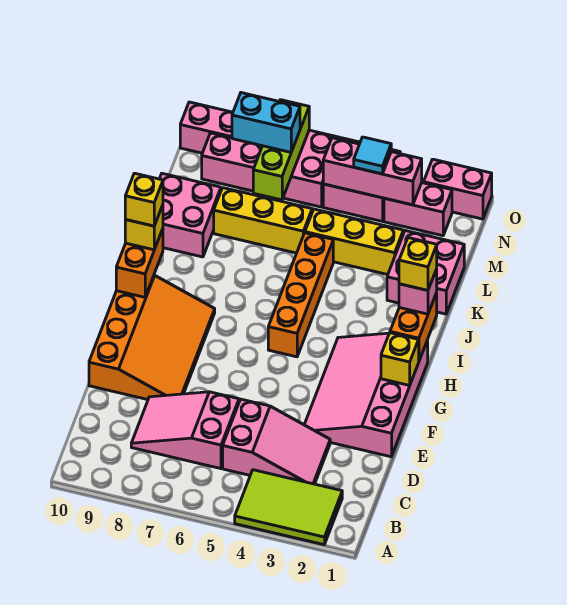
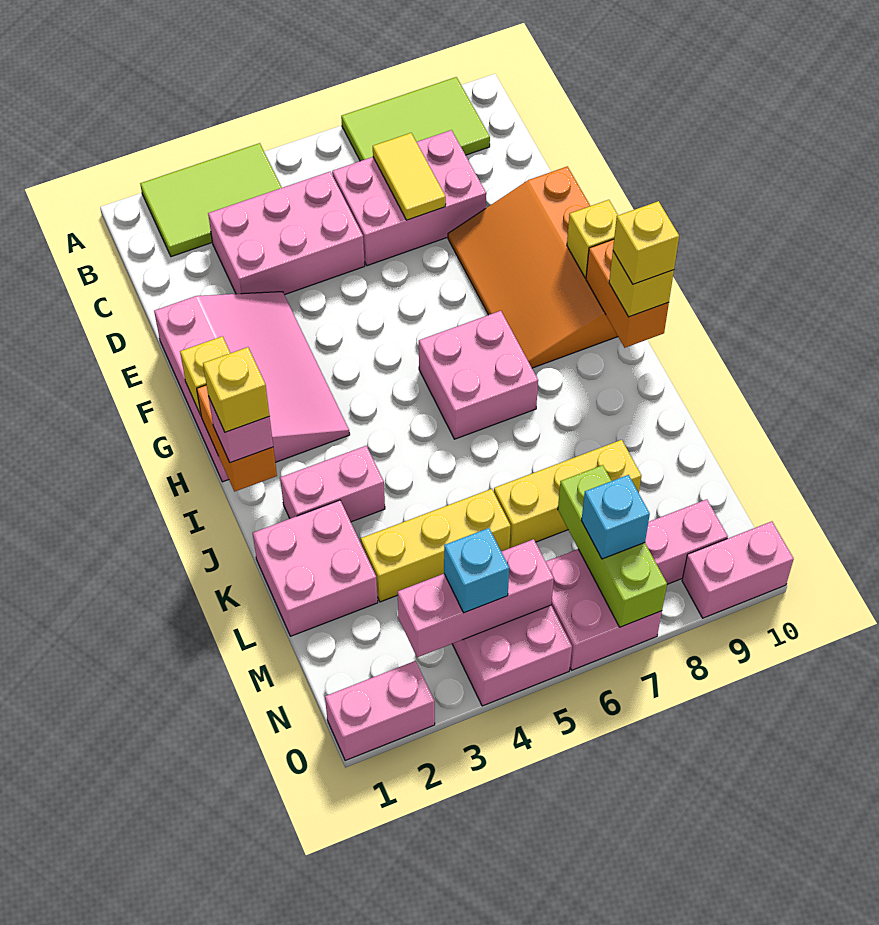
none -> lime 2x3 tile [341,77,490,161]
pink 2x3 slope [223,399,330,484] -> pink 2x3 brick [208,172,365,295]
pink 2x3 slope [131,392,239,469] -> pink 2x3 brick [332,130,486,266]
none -> yellow 1x2 tile [373,133,446,220]
none -> yellow 1x1 brick [567,200,618,278]
orange 1x4 brick [268,233,333,357] -> none
pink 2x2 brick [160,173,221,257] -> pink 2x2 brick moved to [419,311,538,439]
pink 1x2 brick [384,183,452,236] -> pink 1x2 brick moved to [280,446,385,522]
cyan 1x1 tile [354,137,391,174] -> cyan 1x1 brick [444,528,509,613]
cyan 1x2 brick [232,93,300,152] -> cyan 1x1 brick [581,475,650,559]

